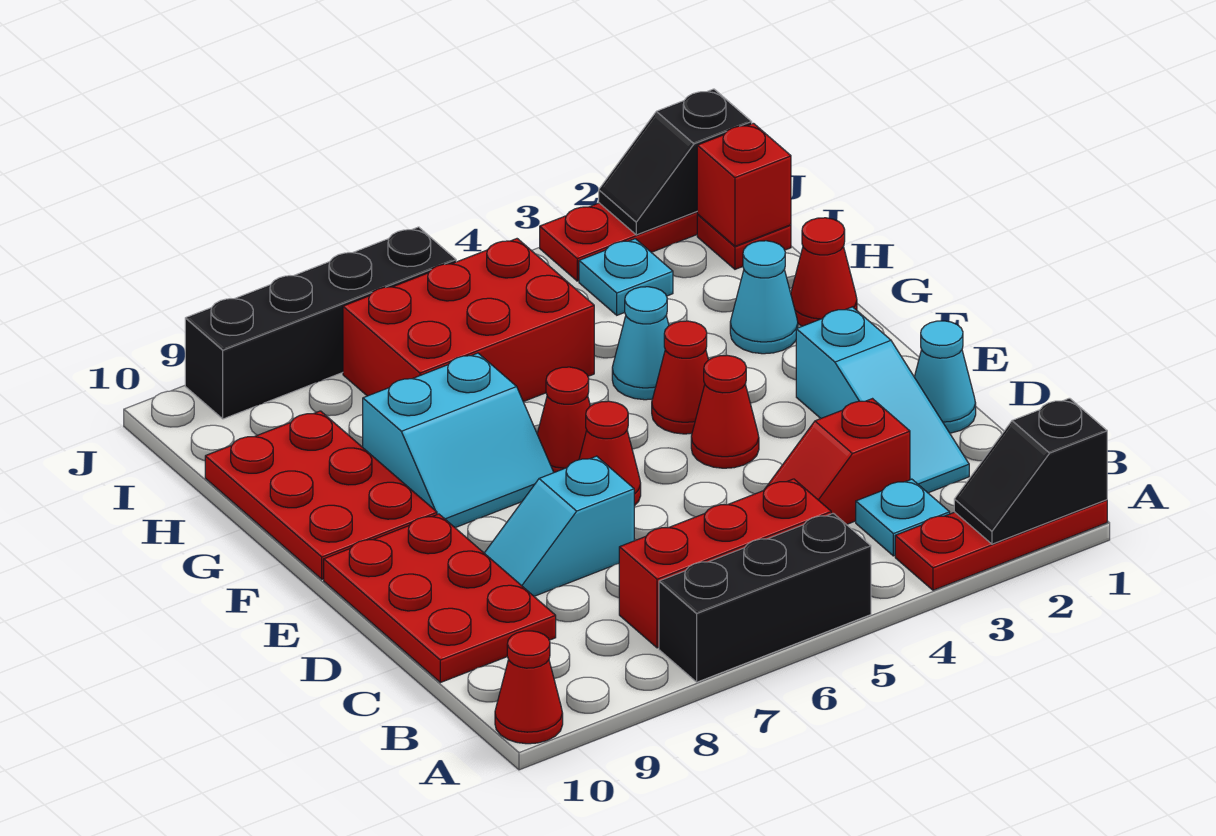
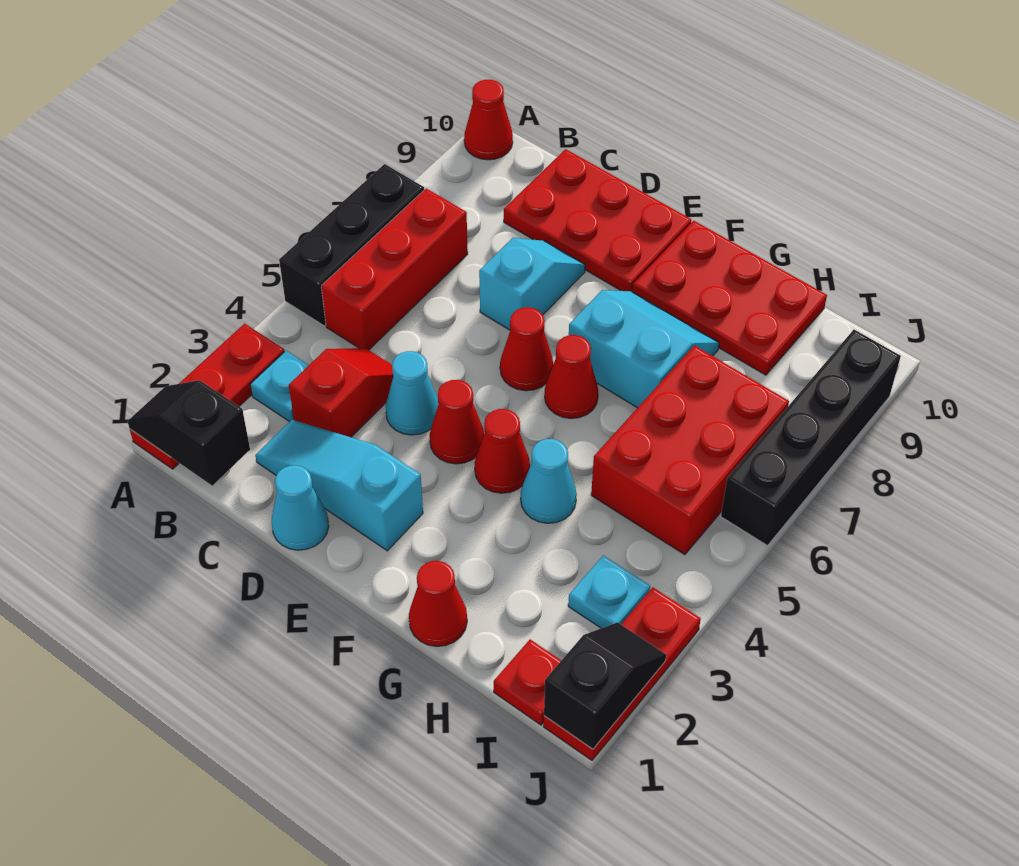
black 1x2 slope [954,398,1107,544] -> black 1x2 slope turned to [127,380,250,486]
cyan 2x2 slope [363,353,554,528] -> cyan 2x2 slope turned to [569,290,719,408]
cyan 1x1 cone [730,241,798,354] -> cyan 1x1 cone moved to [386,351,439,435]
red 1x1 brick [697,123,791,246] -> none

